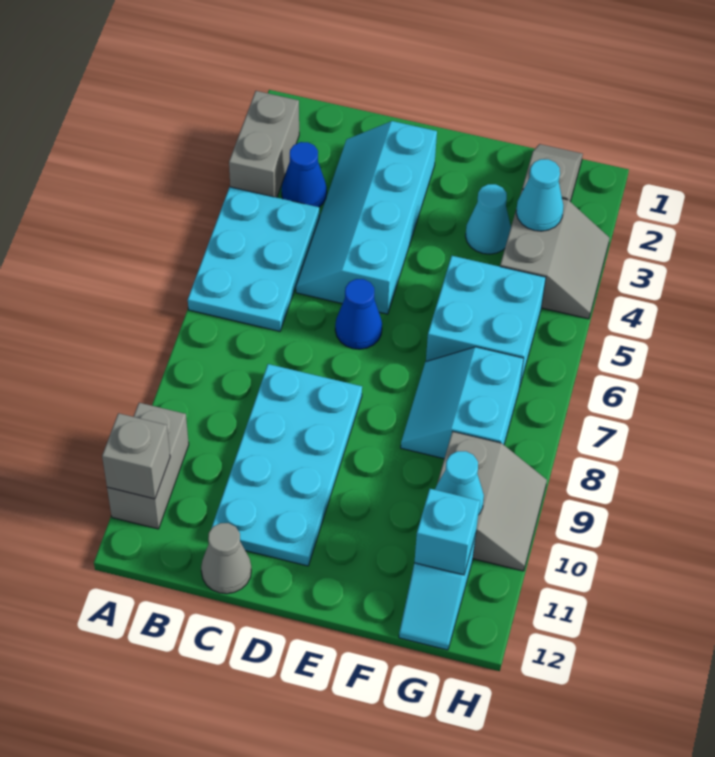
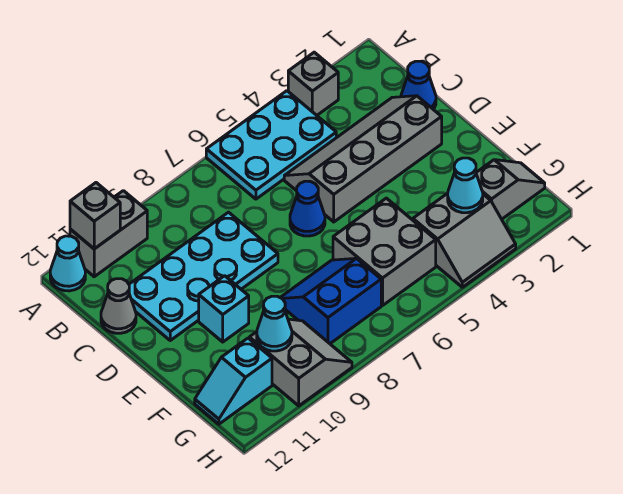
grey 1x2 brick [229,91,299,198] -> grey 1x1 brick [288,52,338,115]
blue 1x1 cone [282,142,327,207] -> blue 1x1 cone moved to [401,61,436,110]
cyan 2x4 slope [296,121,437,314] -> grey 2x4 slope [284,96,442,222]
cyan 1x1 cone [466,184,511,254] -> cyan 1x1 cone moved to [50,236,85,291]
cyan 2x2 brick [426,256,546,385] -> grey 2x2 brick [333,198,436,306]
cyan 2x2 slope [401,347,524,459] -> blue 2x2 slope [280,258,381,344]
grey 2x2 slope [437,432,547,571] -> grey 2x2 slope turned to [249,319,352,406]
cyan 1x1 brick [414,489,480,575] -> cyan 1x1 brick moved to [199,276,249,342]

